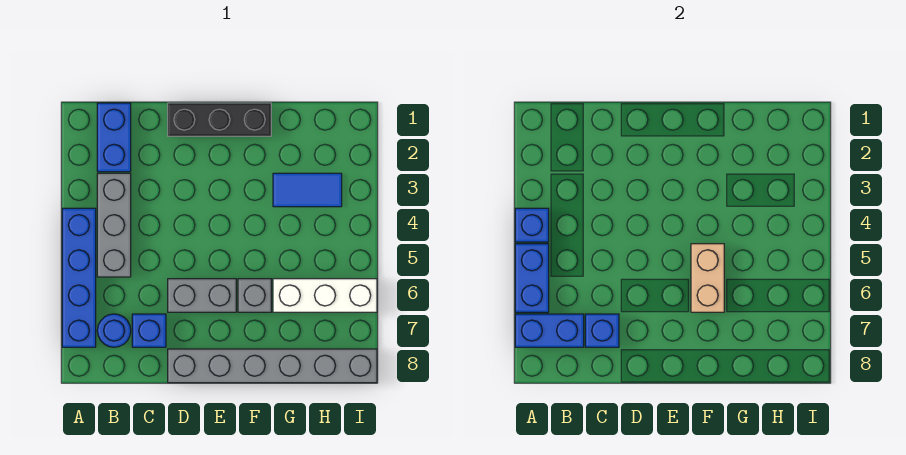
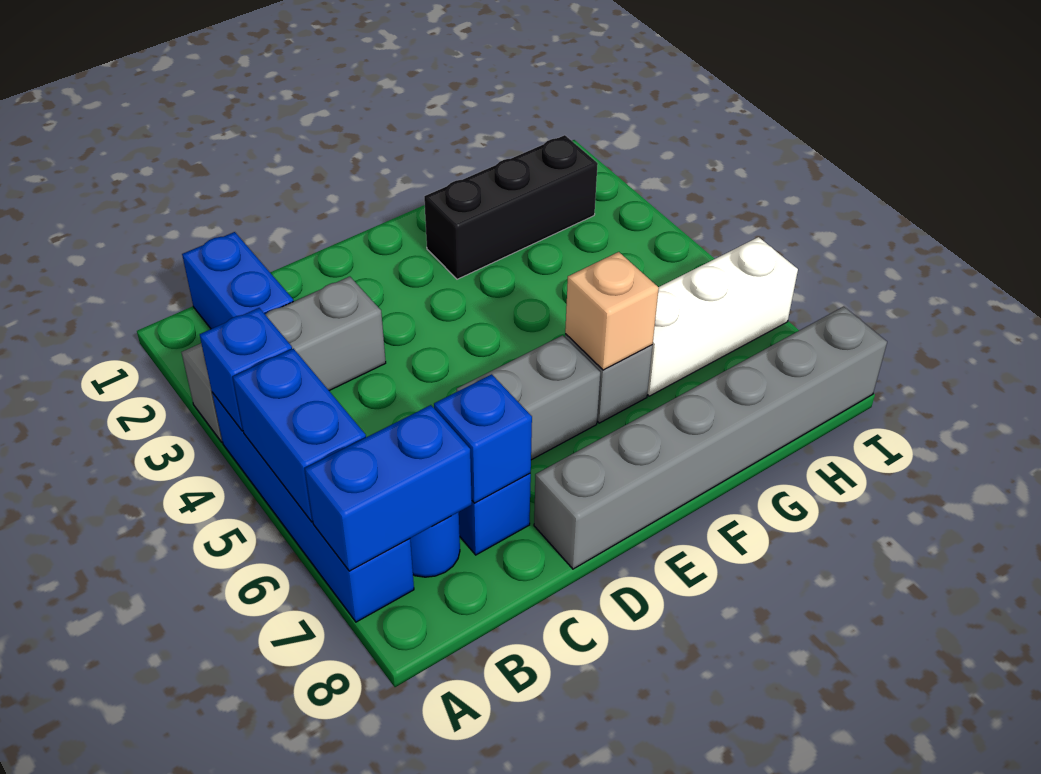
grey 1x3 brick [97,173,131,277] -> grey 1x3 brick turned to [182,277,386,442]
black 1x3 brick [168,103,271,136] -> black 1x3 brick moved to [424,135,598,279]
tan 1x2 brick [691,244,724,312] -> tan 1x1 brick [565,252,659,370]
blue 1x2 tile [273,173,342,207] -> none

